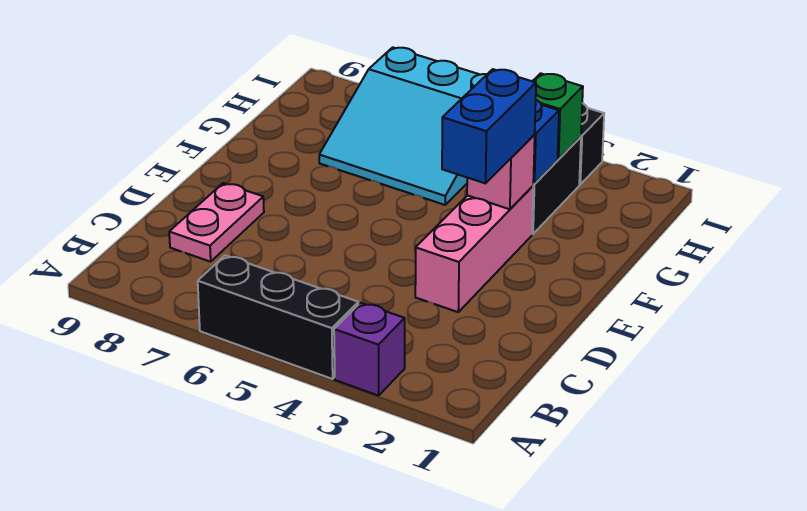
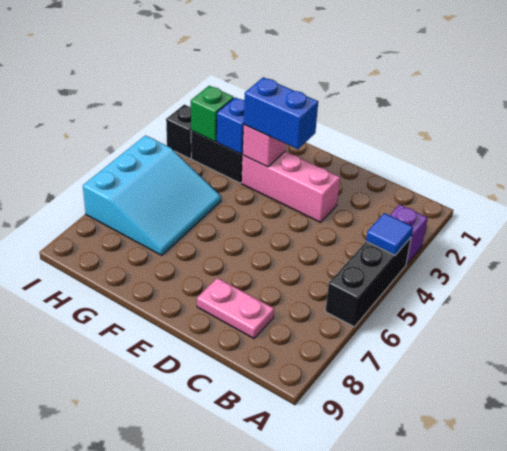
none -> blue 1x1 tile [366,213,413,255]

